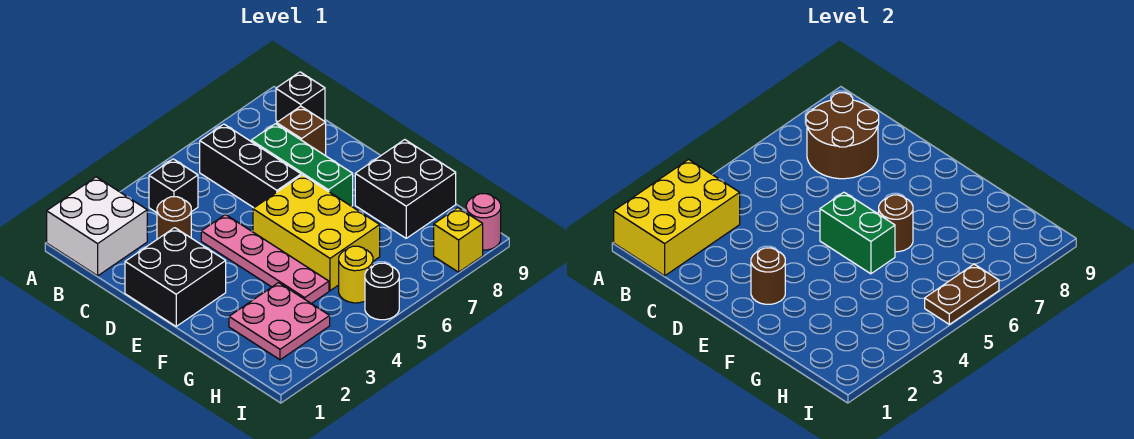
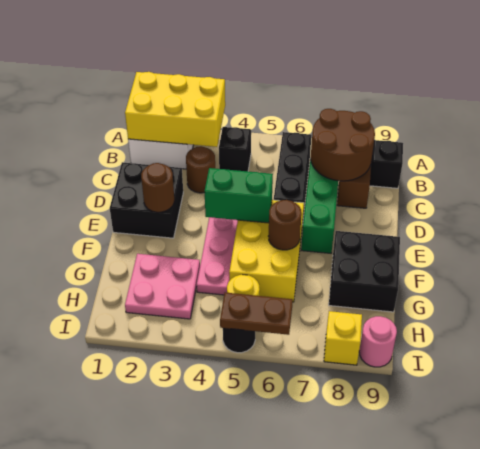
green 1x2 brick [820,192,895,274] -> green 1x2 brick turned to [205,168,273,223]

